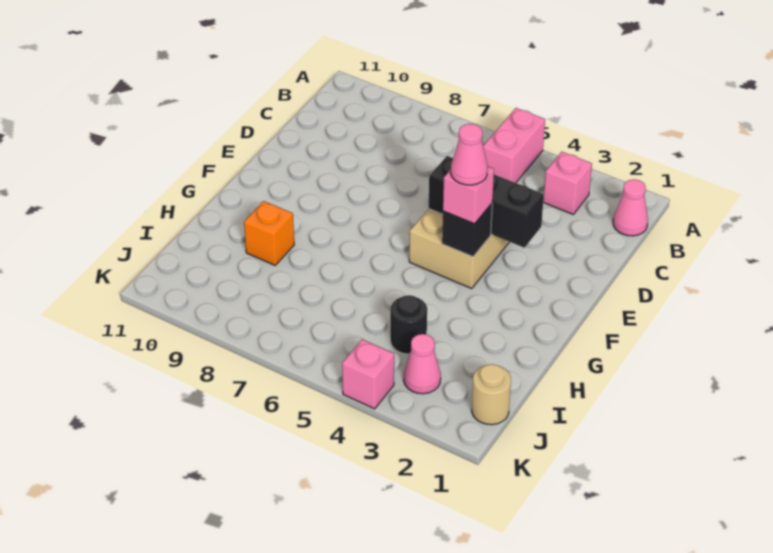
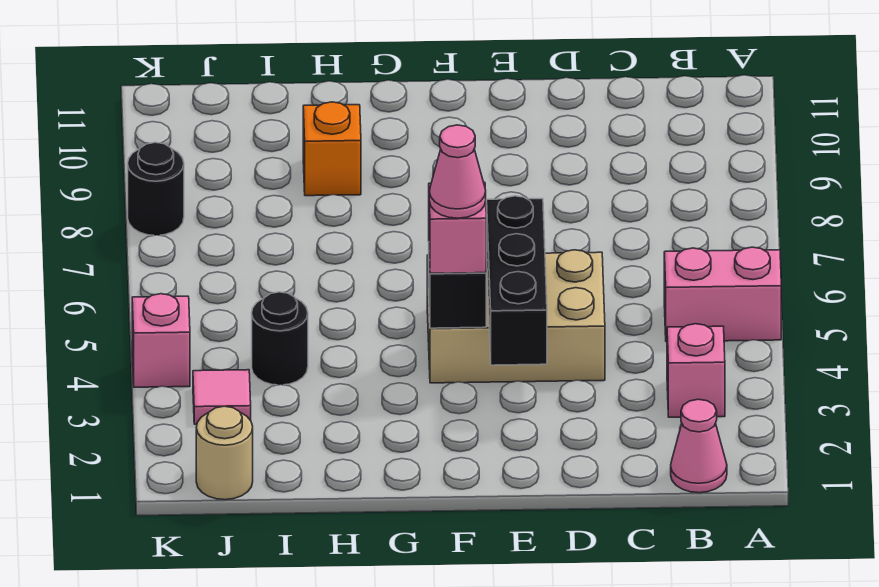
pink 1x1 cone [404,334,441,394] -> pink 1x1 tile [193,370,251,424]
none -> black 1x1 round brick [128,142,184,235]

